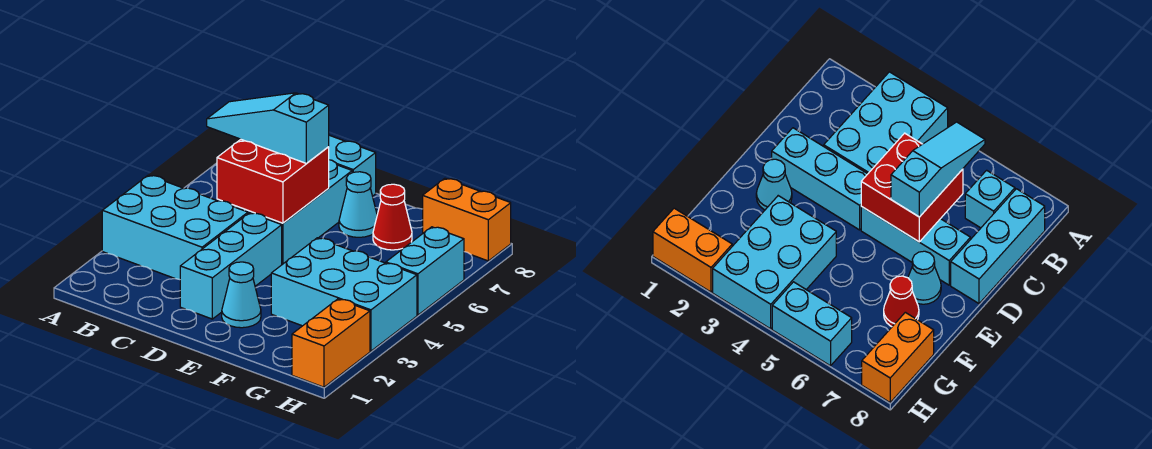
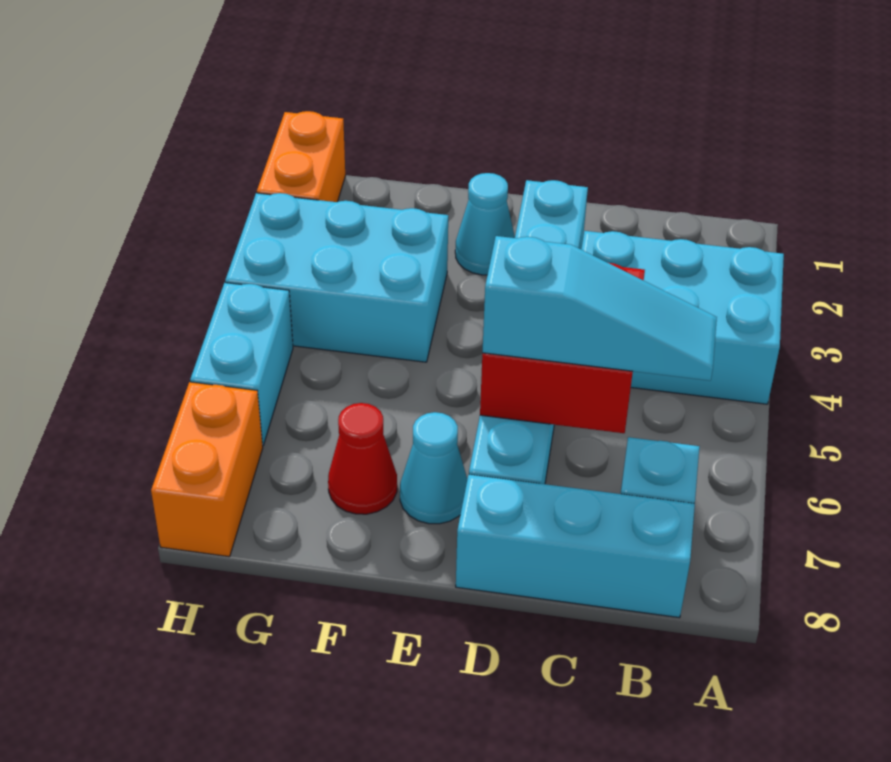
orange 1x2 brick [423,178,511,261] -> orange 1x2 brick turned to [151,382,263,557]

